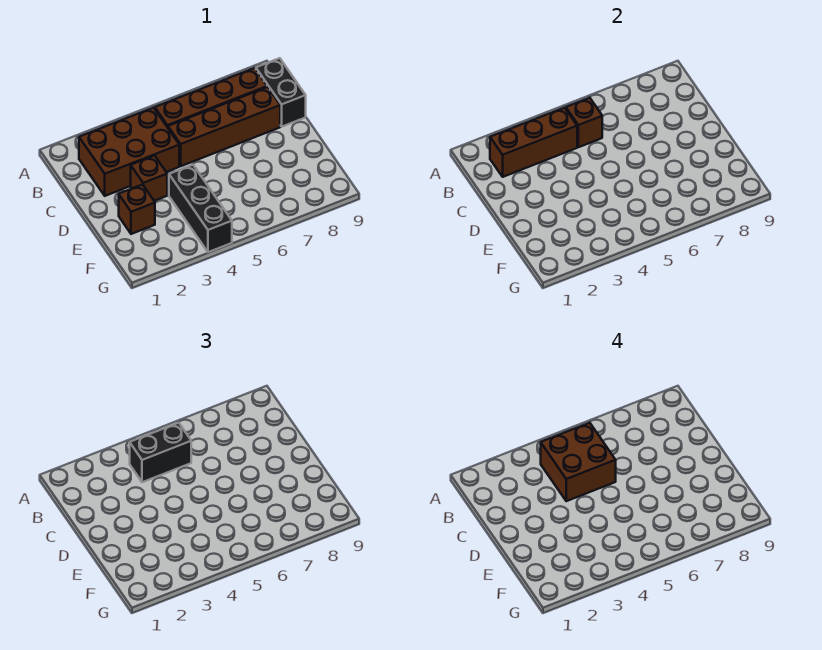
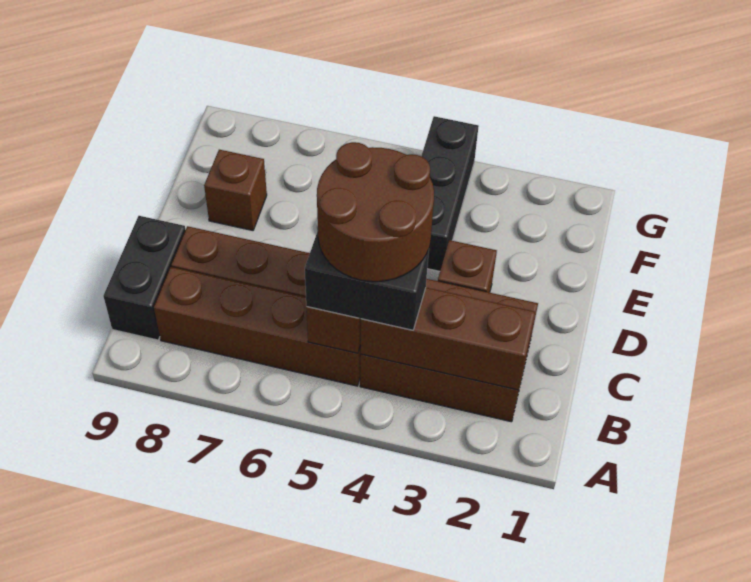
brown 2x2 brick [541,423,616,501] -> brown 2x2 round brick [317,142,434,282]
brown 1x1 brick [119,185,155,234] -> brown 1x1 brick moved to [204,150,267,230]

